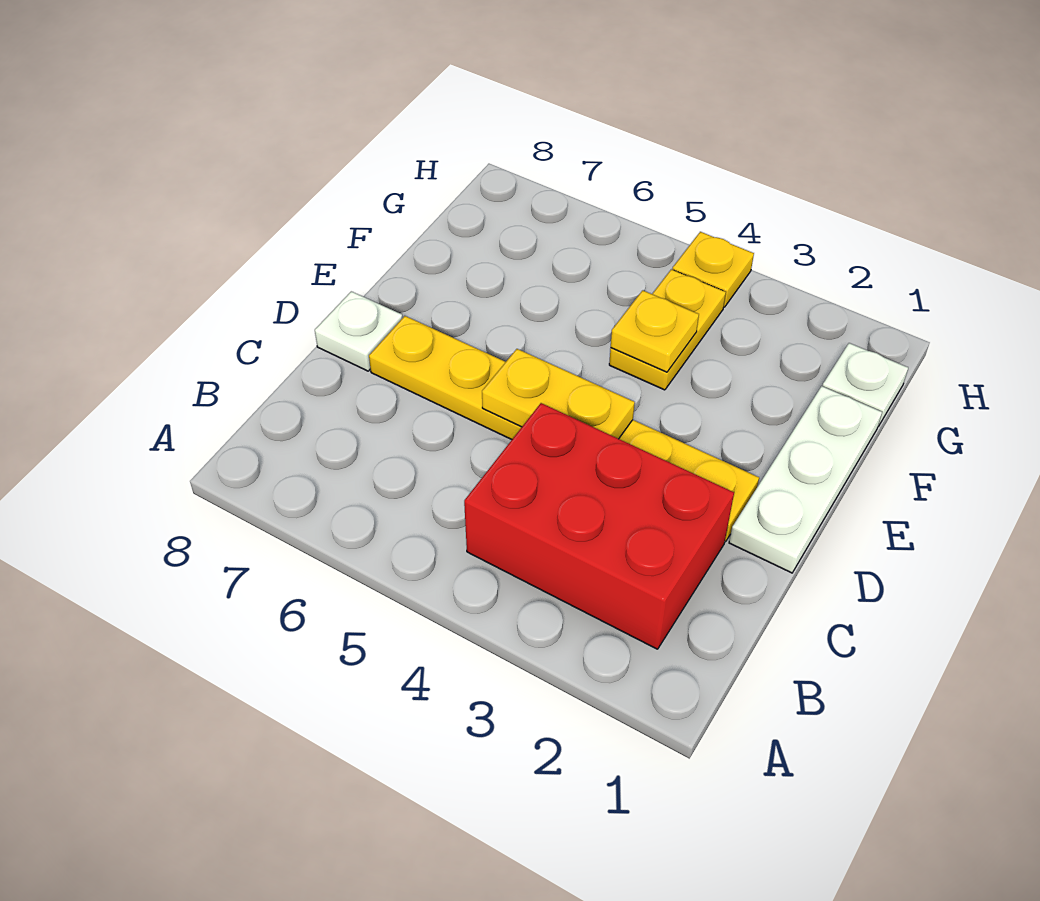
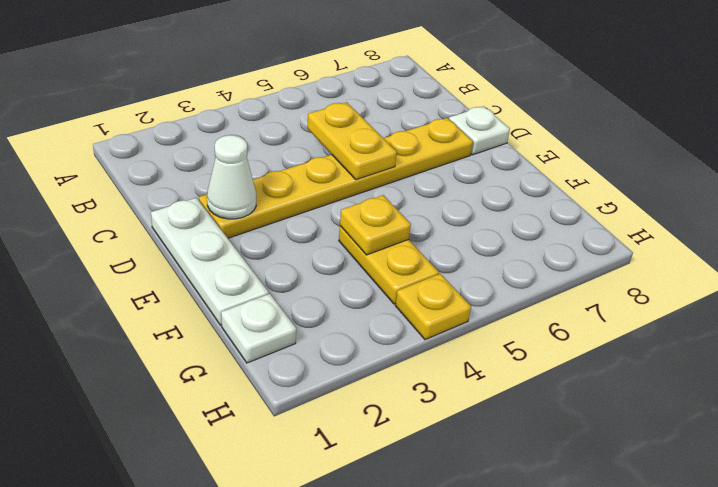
red 2x3 brick [464,403,734,649] -> none
none -> white 1x1 cone [207,135,256,219]
yellow 1x2 plate [482,349,635,439] -> yellow 1x2 plate turned to [307,102,397,180]

